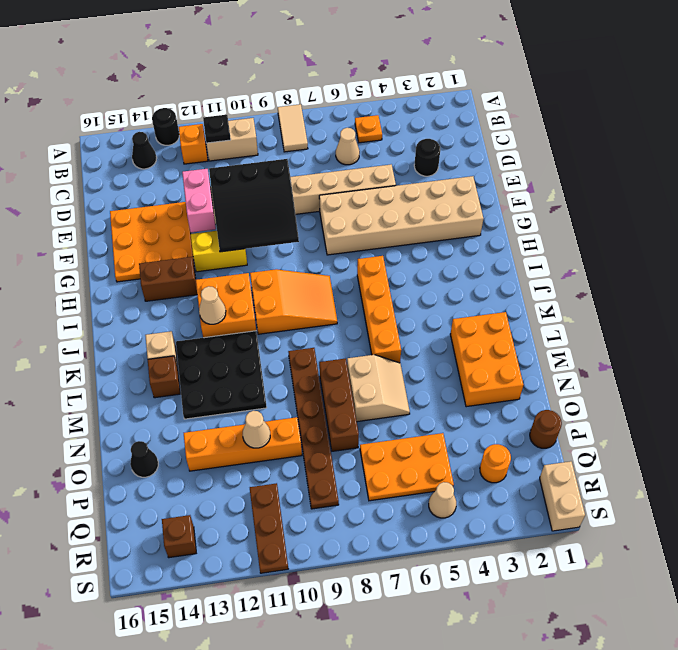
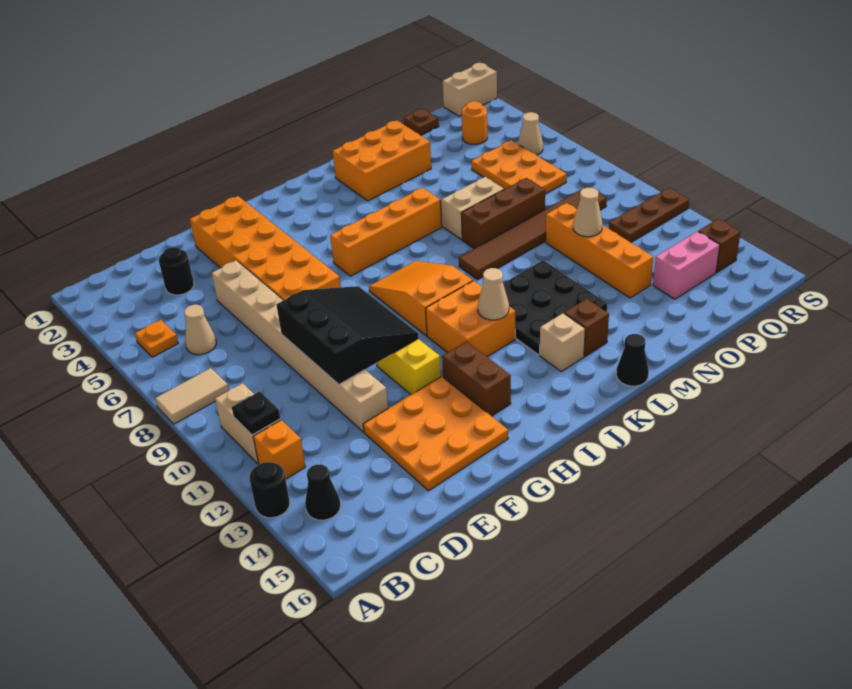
pink 1x2 brick [182,169,216,233] -> pink 1x2 brick moved to [653,231,720,299]
tan 2x6 brick [319,176,483,255] -> orange 2x6 brick [190,196,341,300]
brown 1x6 plate [288,348,339,509] -> brown 1x6 tile [459,186,607,280]
black 1x1 cone [130,441,158,477] -> black 1x1 cone moved to [616,334,649,386]
brown 1x1 round brick [530,410,562,448] -> brown 1x1 plate [403,109,439,135]

